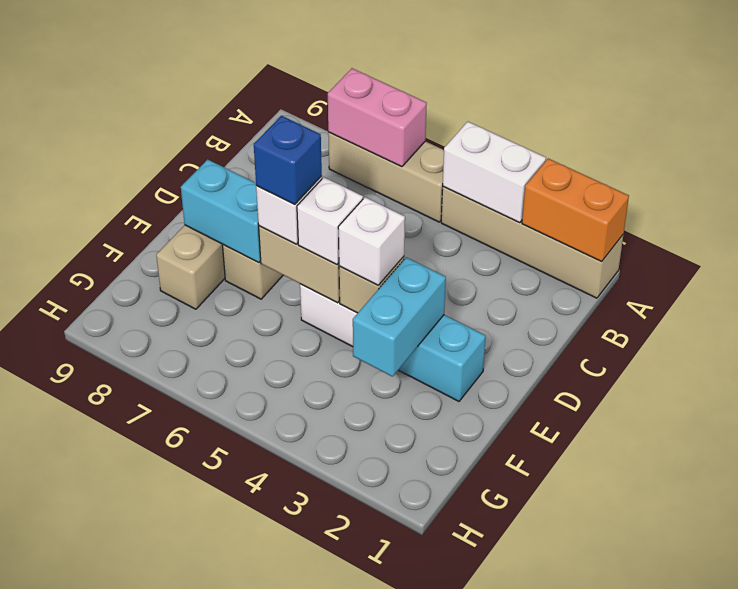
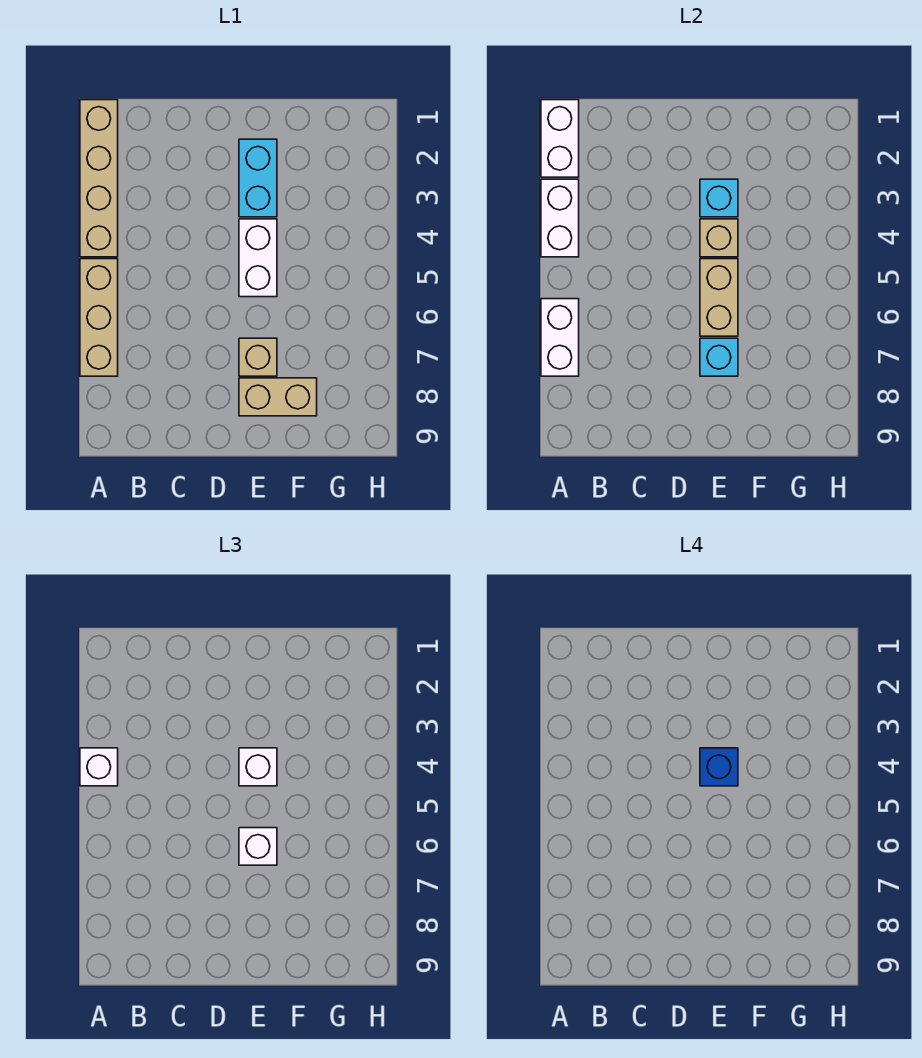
orange 1x2 brick [522,159,629,262] -> white 1x2 brick [541,100,579,177]
pink 1x2 brick [328,68,427,167] -> white 1x2 brick [541,299,579,376]
cyan 1x2 brick [353,257,446,377] -> cyan 1x1 brick [700,179,738,217]
white 1x1 brick [297,177,363,264] -> white 1x1 brick moved to [80,748,118,786]
blue 1x1 brick [254,116,322,205] -> blue 1x1 brick moved to [700,748,738,786]
cyan 1x2 brick [181,159,261,262] -> cyan 1x1 brick [700,338,738,376]

